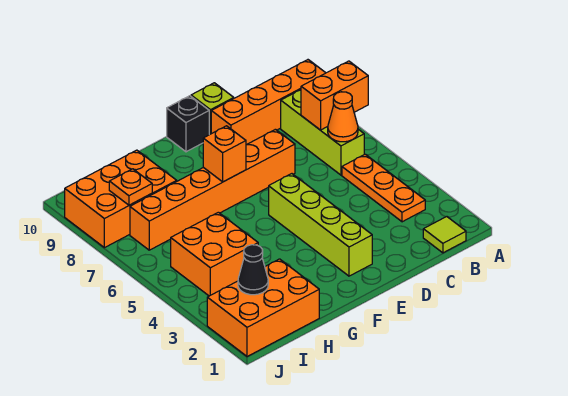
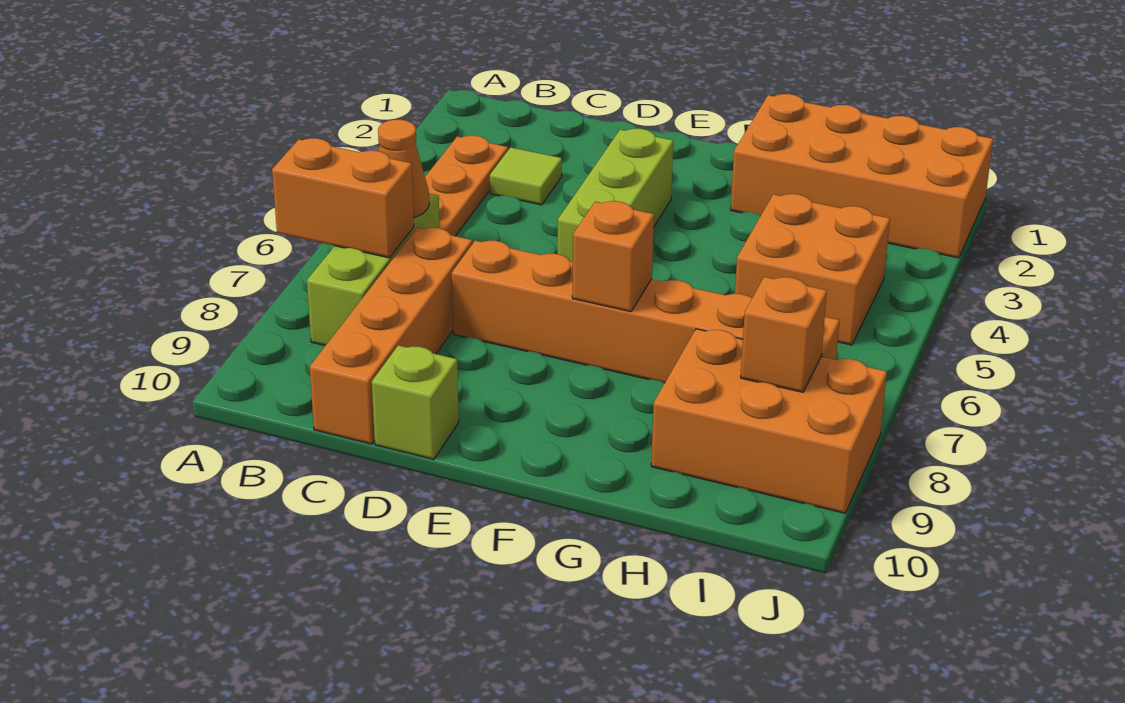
orange 1x4 brick [211,60,325,145] -> orange 1x4 brick turned to [310,228,472,444]
lime 1x1 tile [423,217,466,253] -> lime 1x1 tile moved to [490,147,562,205]
lime 1x4 brick [269,174,372,276] -> lime 1x3 brick [558,129,673,262]
black 1x1 brick [167,96,209,152] -> none
orange 2x3 brick [207,259,319,357] -> orange 2x4 brick [731,94,993,258]
black 1x1 cone [238,245,268,295] -> none
orange 1x1 plate [109,169,152,205] -> orange 1x1 brick [741,277,827,392]

